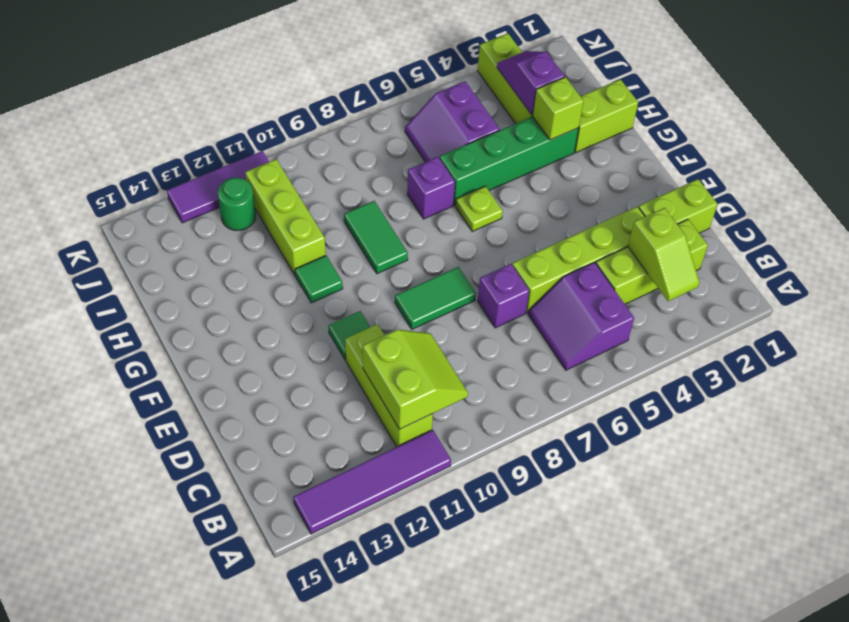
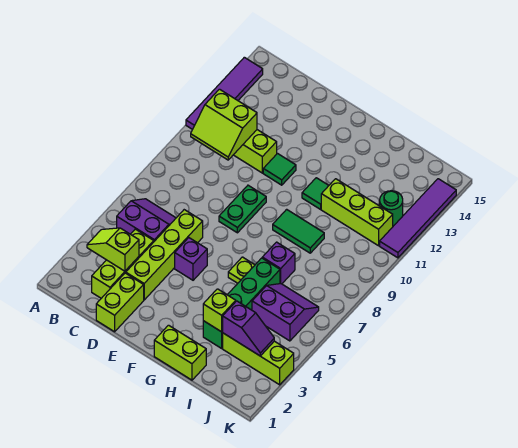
purple 1x1 brick [478,264,529,328] -> purple 1x1 brick moved to [175,238,207,280]
green 1x2 tile [395,267,476,329] -> green 1x2 plate [219,185,266,233]
lime 1x2 brick [575,79,638,152] -> lime 1x2 brick turned to [154,325,206,380]
purple 1x3 tile [167,151,269,223] -> purple 1x4 tile [380,179,456,258]

